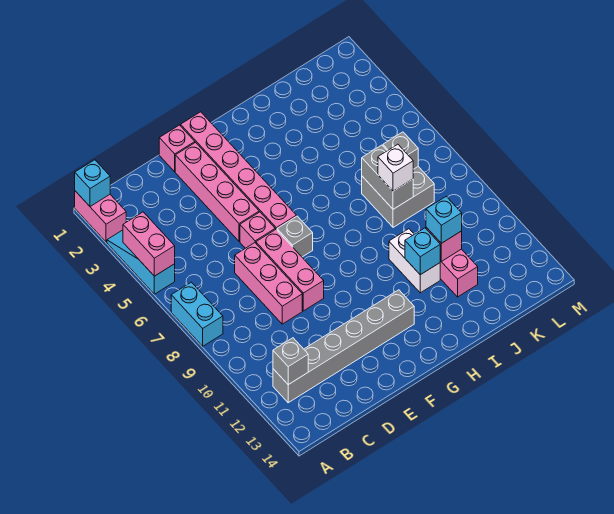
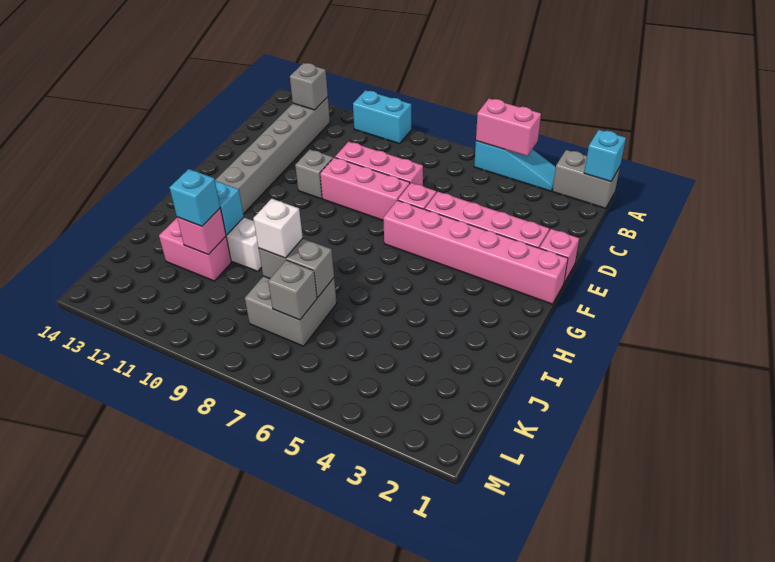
pink 1x2 brick [75,191,126,242] -> grey 1x2 brick [552,150,620,208]
cyan 1x2 brick [171,282,223,346] -> cyan 1x2 brick moved to [353,90,411,144]
grey 1x1 brick [277,216,313,257] -> grey 1x1 brick moved to [295,150,333,199]

